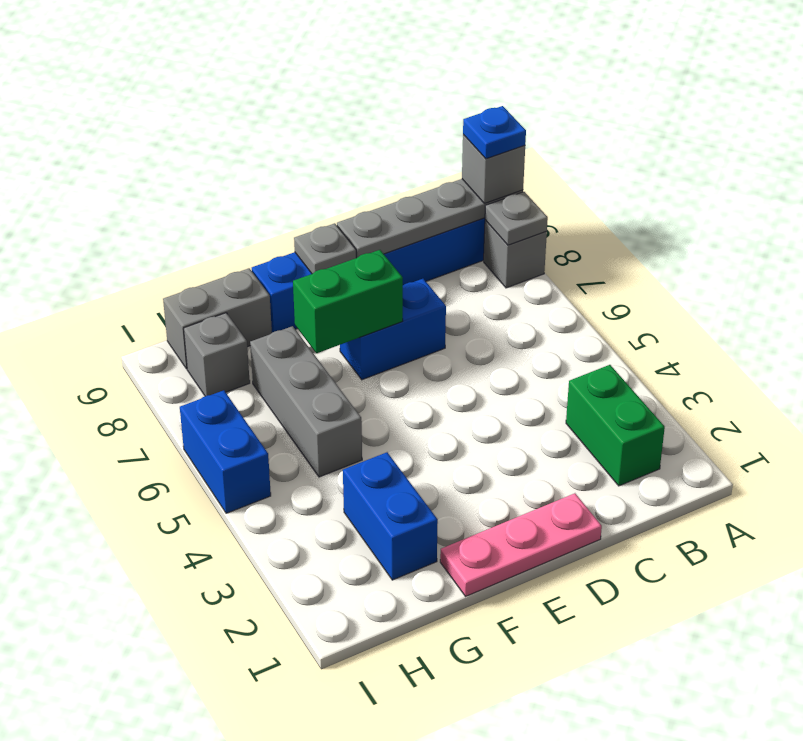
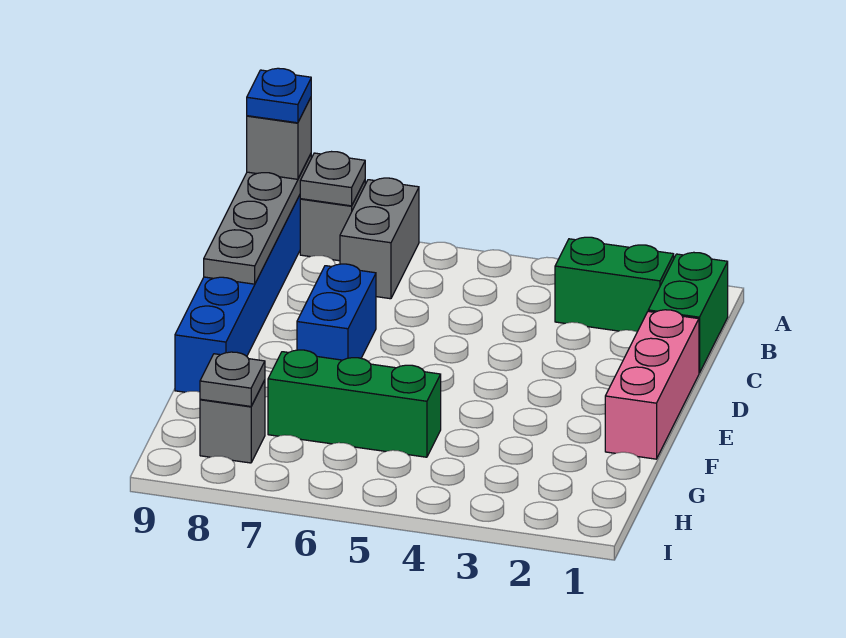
pink 1x3 plate [440,493,602,596] -> pink 1x3 brick [605,310,699,459]
green 1x2 brick [293,250,403,353] -> green 1x2 brick moved to [648,252,728,373]
grey 1x1 plate [294,223,356,274] -> grey 1x1 plate moved to [200,352,265,406]
blue 1x2 brick [343,452,438,580] -> none
grey 1x3 brick [250,326,362,477] -> green 1x3 brick [268,350,441,457]
grey 1x2 brick [163,268,272,369] -> grey 1x2 brick moved to [340,178,419,299]
blue 1x2 brick [180,390,271,513] -> none

